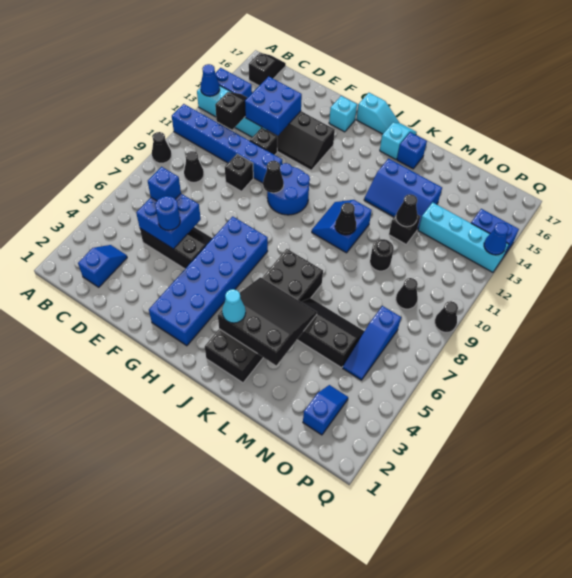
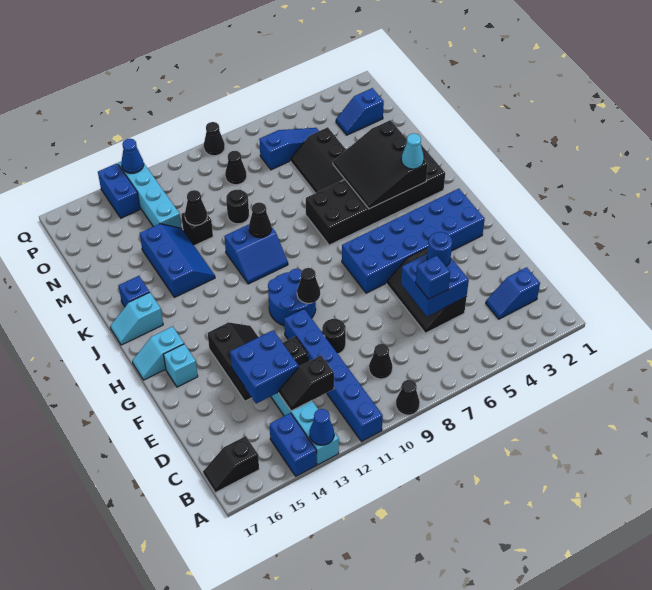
black 1x1 brick [225,154,253,191] -> black 1x1 round brick [322,319,346,354]
cyan 1x2 slope [357,93,399,134] -> cyan 1x2 slope turned to [132,327,184,380]

